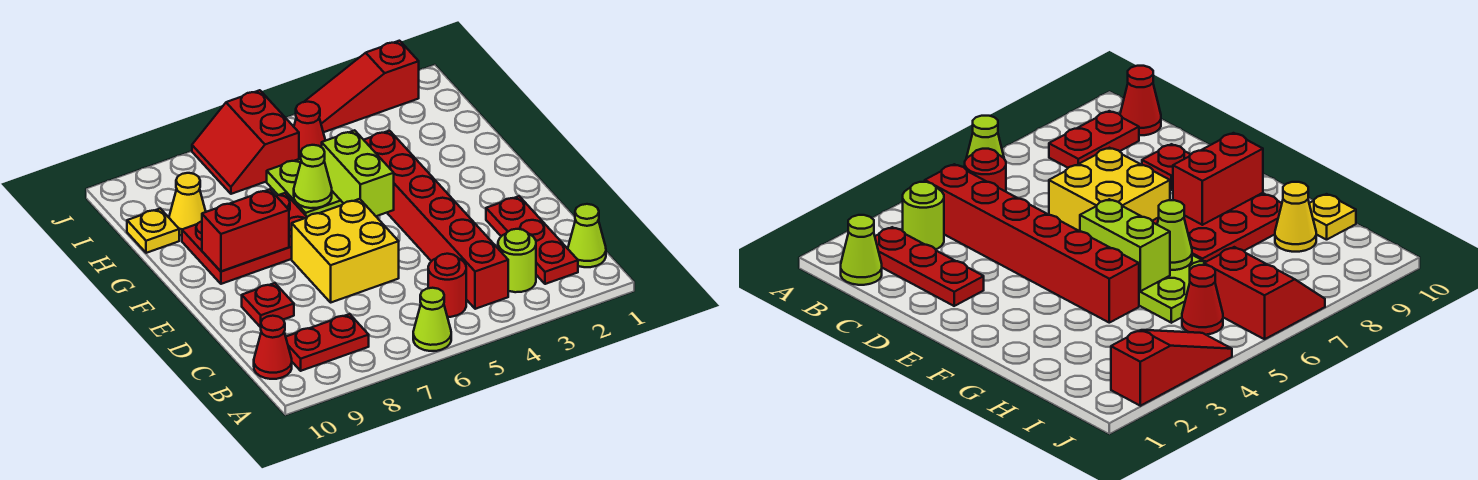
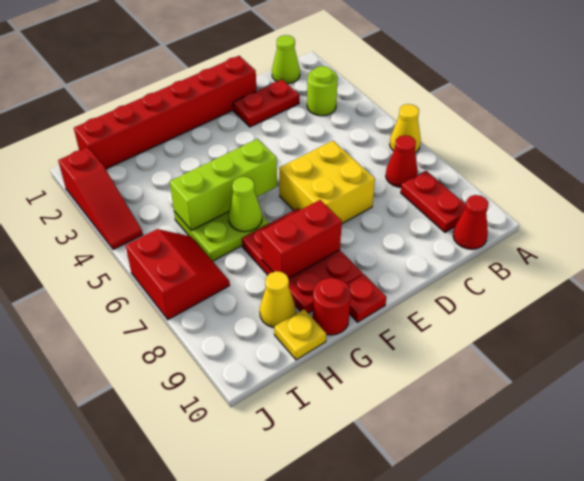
lime 1x1 cone [413,288,451,351] -> yellow 1x1 cone [390,104,421,153]
red 1x3 plate [486,196,578,284] -> red 1x2 plate [233,80,299,127]
red 1x6 brick [364,131,508,309] -> red 1x6 brick moved to [74,56,256,169]
red 1x1 round brick [428,254,466,317] -> red 1x1 round brick moved to [313,278,351,335]
red 1x1 plate [242,283,294,327] -> red 1x1 plate moved to [347,274,386,322]
lime 1x2 brick [322,130,394,216] -> lime 1x3 brick [170,139,277,230]
red 1x2 brick [202,189,289,271] -> red 1x2 brick turned to [261,200,342,279]
red 1x1 cone [294,102,326,159] -> red 1x1 cone moved to [386,135,418,187]
red 2x2 slope [192,90,299,194] -> red 2x2 slope turned to [126,229,230,320]

